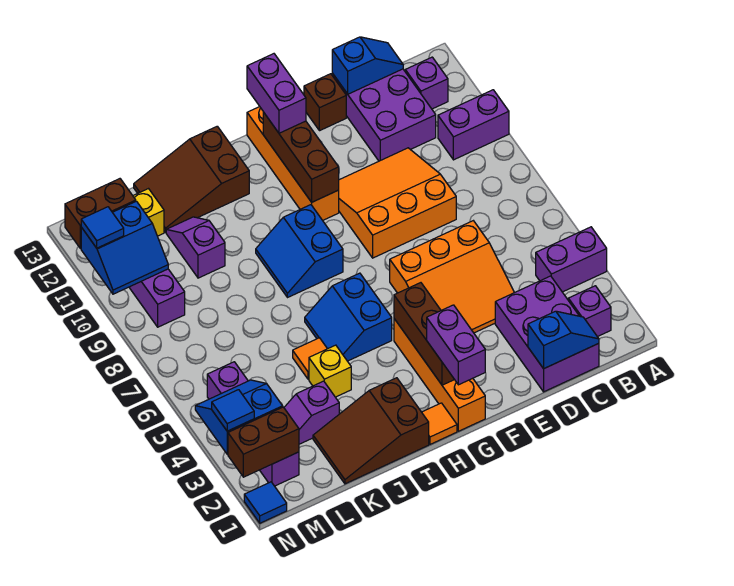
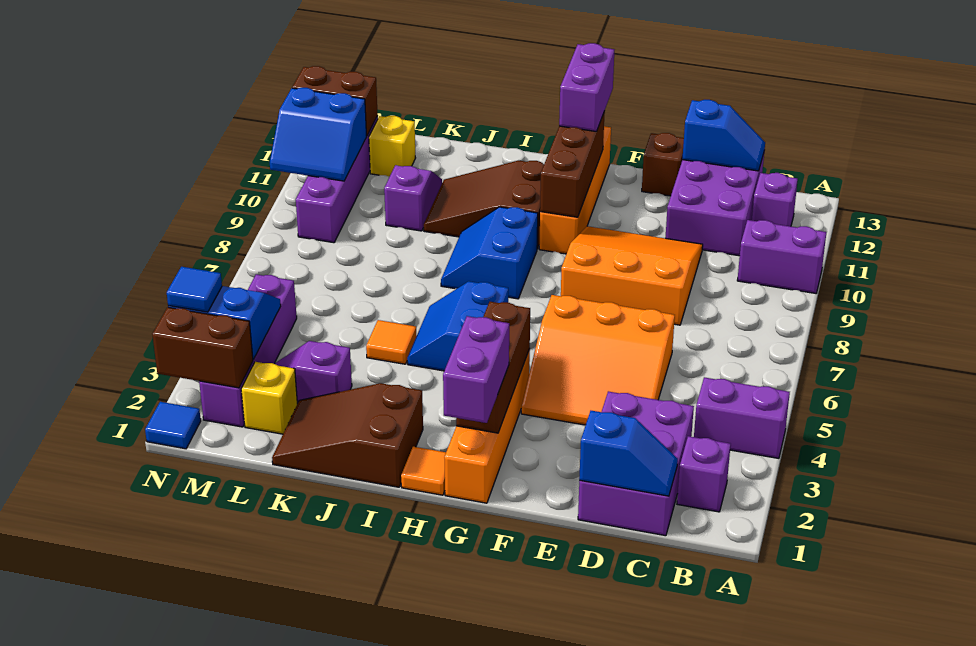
brown 2x3 slope [134,126,249,232] -> brown 2x3 slope moved to [424,161,544,249]
yellow 1x1 brick [309,345,351,397] -> yellow 1x1 brick moved to [241,362,297,434]
blue 1x1 tile [81,207,124,248] -> none

